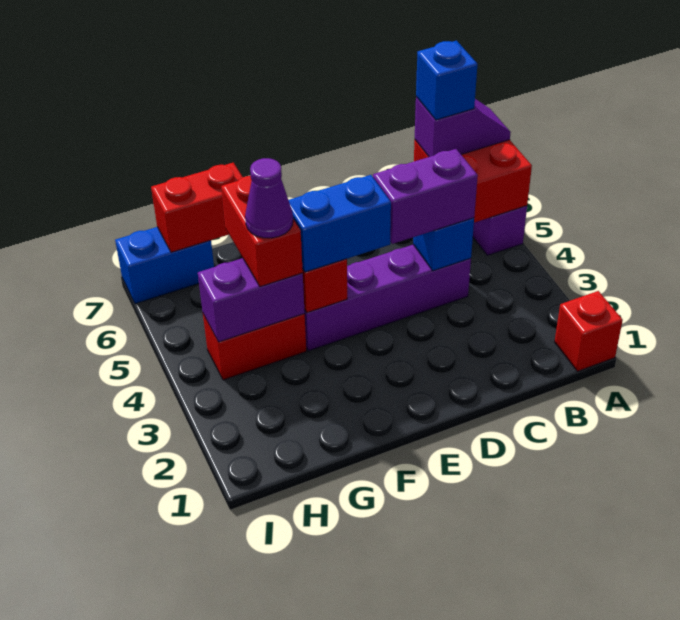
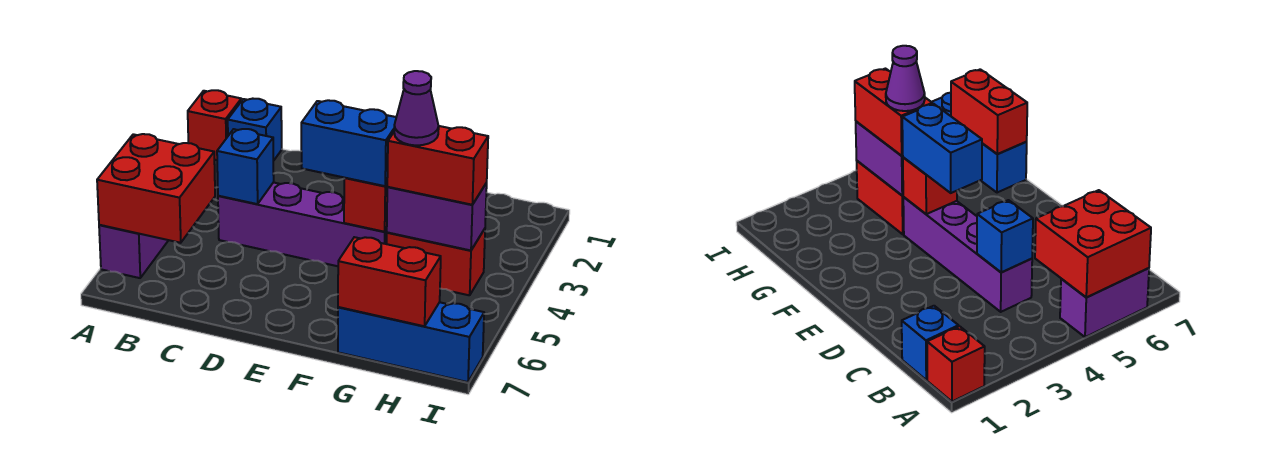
purple 1x2 slope [415,97,511,157] -> none
blue 1x1 brick [416,41,478,120] -> blue 1x1 brick moved to [228,99,282,161]
purple 1x2 brick [373,149,478,244] -> none
red 1x2 brick [221,176,303,287] -> red 1x2 brick turned to [387,126,488,205]
blue 1x2 brick [115,227,214,304] -> blue 1x3 brick [338,302,484,382]

